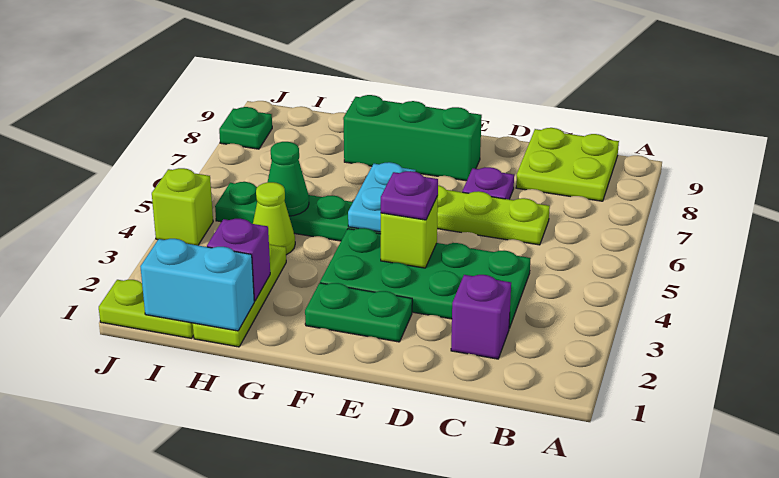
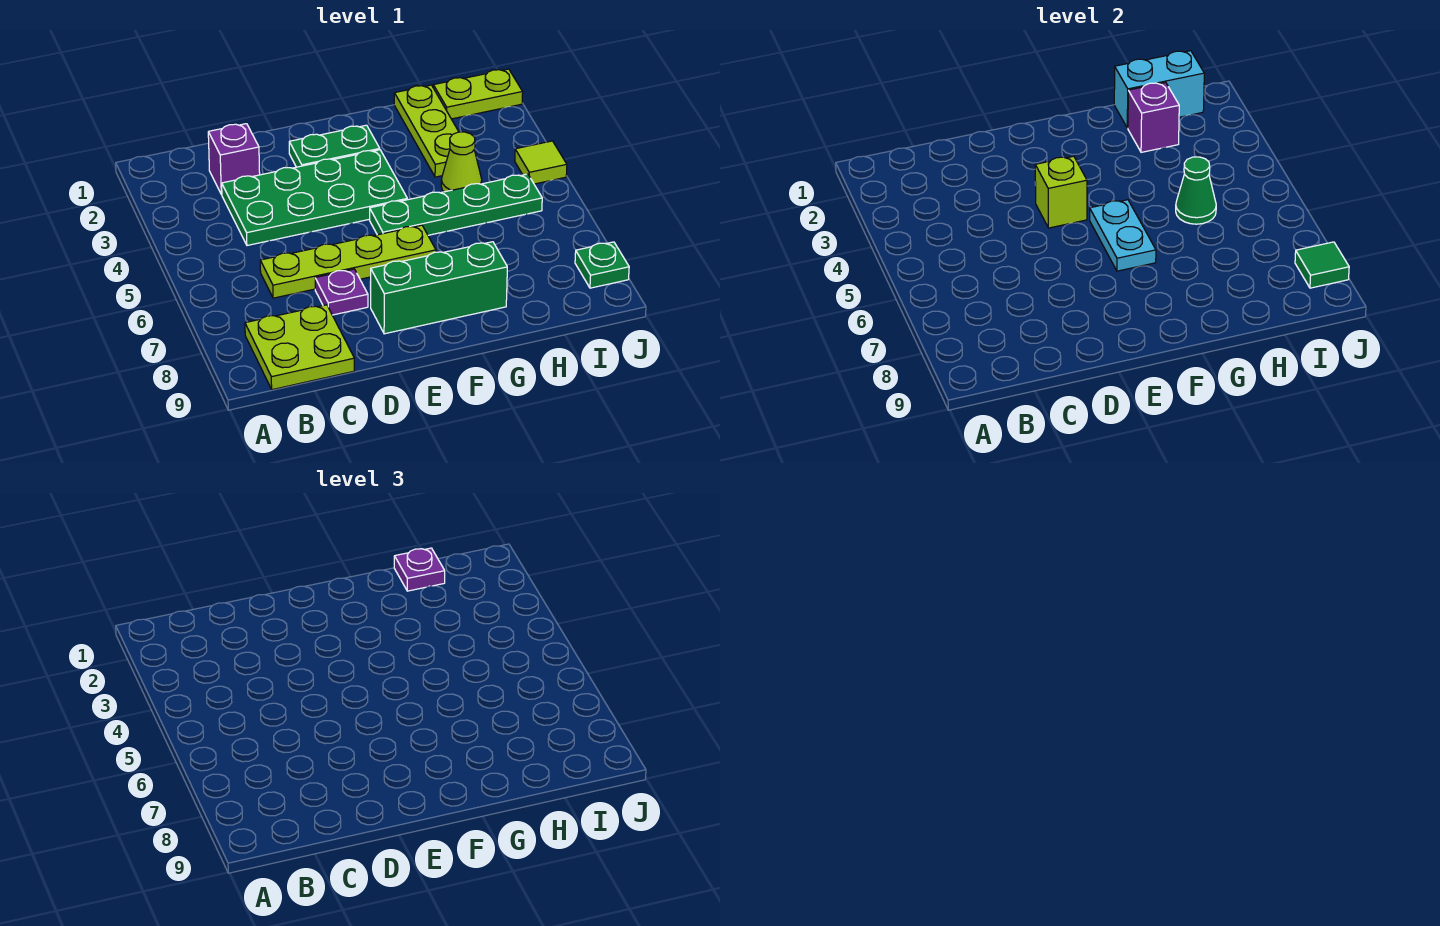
purple 1x1 plate [381,171,438,220] -> purple 1x1 plate moved to [394,548,445,591]
lime 1x1 brick [152,168,213,245] -> lime 1x1 tile [515,141,567,184]
none -> green 1x1 tile [1295,242,1349,288]

